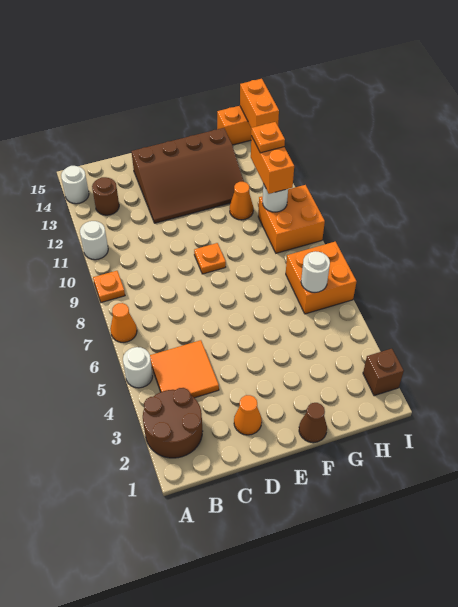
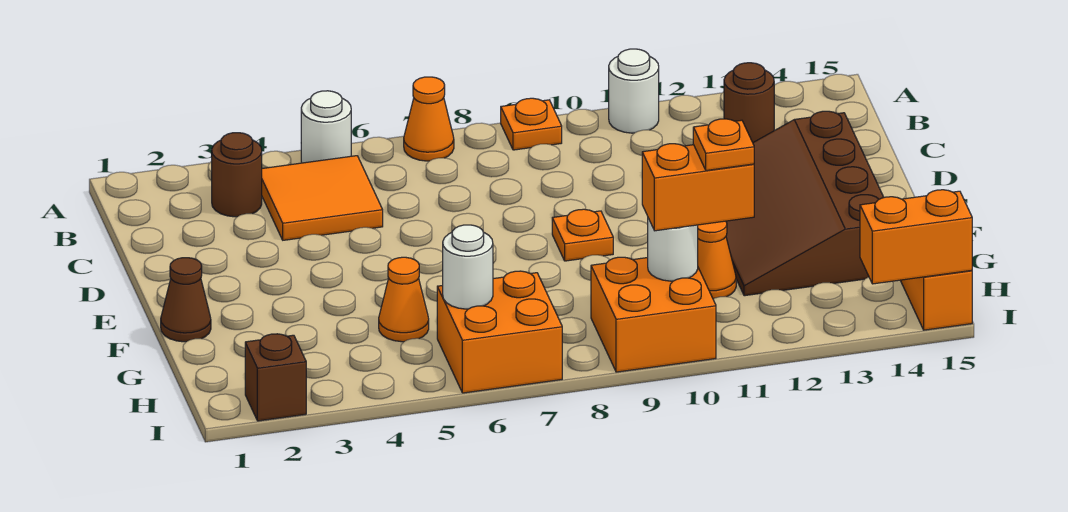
brown 2x2 round brick [143,388,203,458] -> brown 1x1 round brick [212,133,262,217]
white 1x1 round brick [61,166,89,204] -> none
orange 1x1 cone [234,395,262,435] -> orange 1x1 cone moved to [379,257,429,342]

